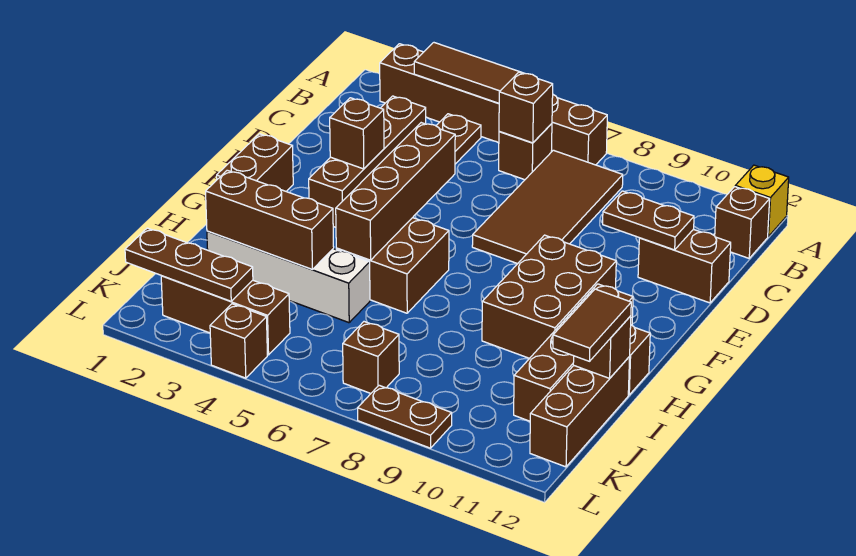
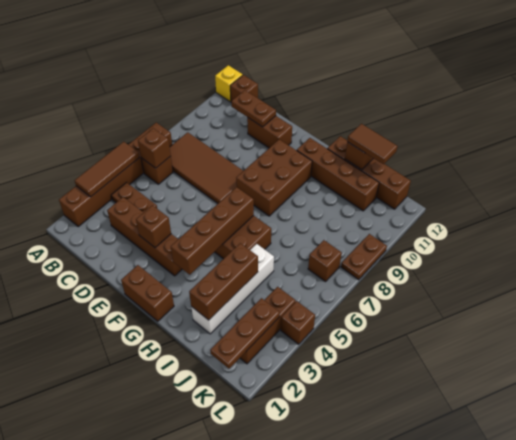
brown 1x2 plate [603,191,694,250] -> brown 1x2 plate turned to [231,90,276,127]
brown 1x2 brick [638,229,731,303] -> brown 1x2 brick turned to [247,116,292,148]
brown 1x4 brick [336,123,455,260] -> brown 1x4 brick turned to [171,187,254,275]
brown 2x3 brick [482,235,616,358] -> brown 2x3 brick turned to [236,139,312,216]

